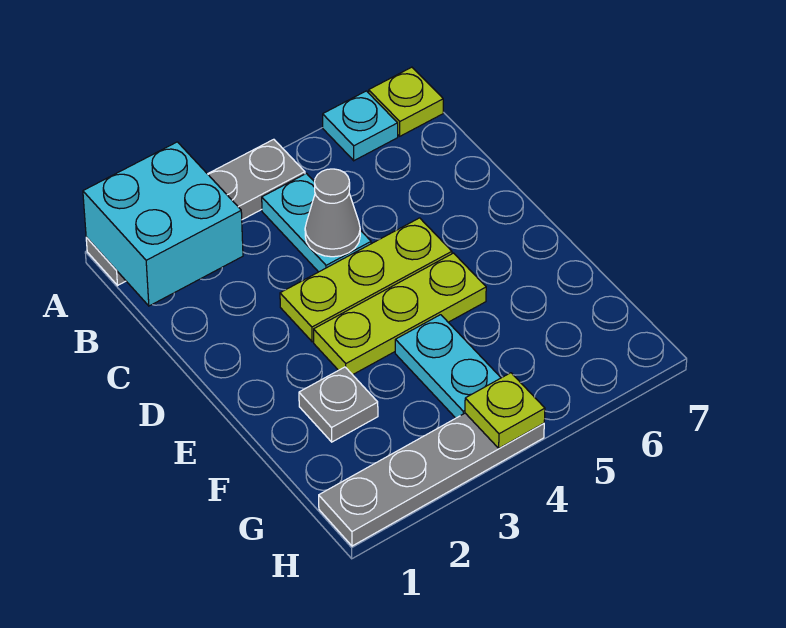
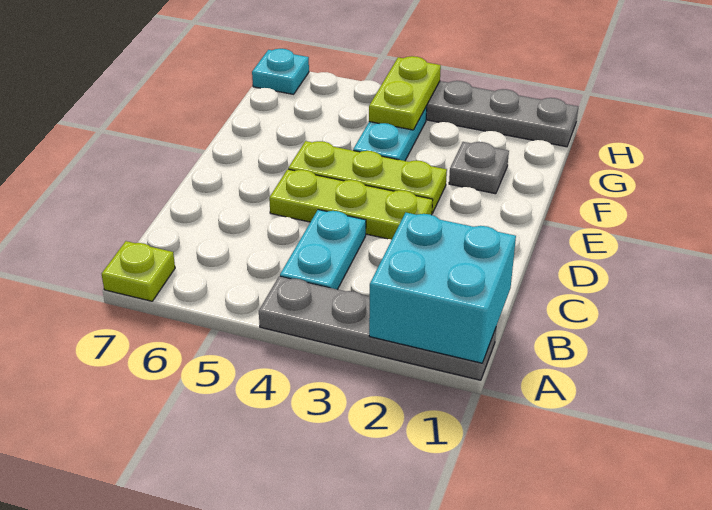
cyan 1x1 plate [323,91,398,161] -> cyan 1x1 plate moved to [252,49,309,94]
grey 1x1 cone [305,169,360,257] -> none
lime 1x1 plate [465,373,545,448] -> lime 1x2 plate [369,56,441,130]

